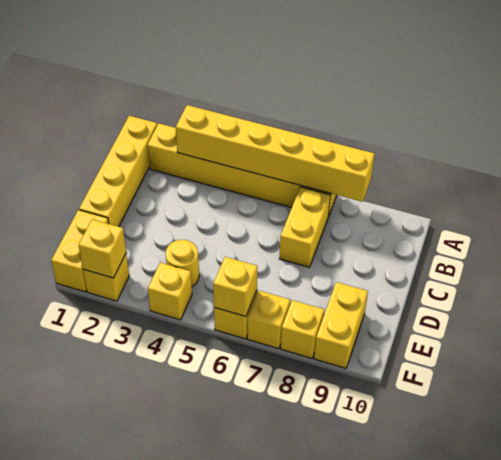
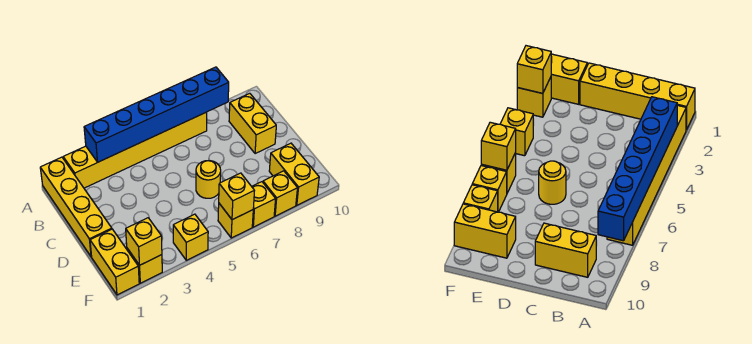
yellow 1x6 brick [176,105,374,202] -> blue 1x6 brick [84,67,229,162]
yellow 1x2 brick [279,187,330,267] -> yellow 1x2 brick moved to [229,93,276,154]
yellow 1x1 round brick [165,240,199,287] -> yellow 1x1 round brick moved to [196,161,221,198]

